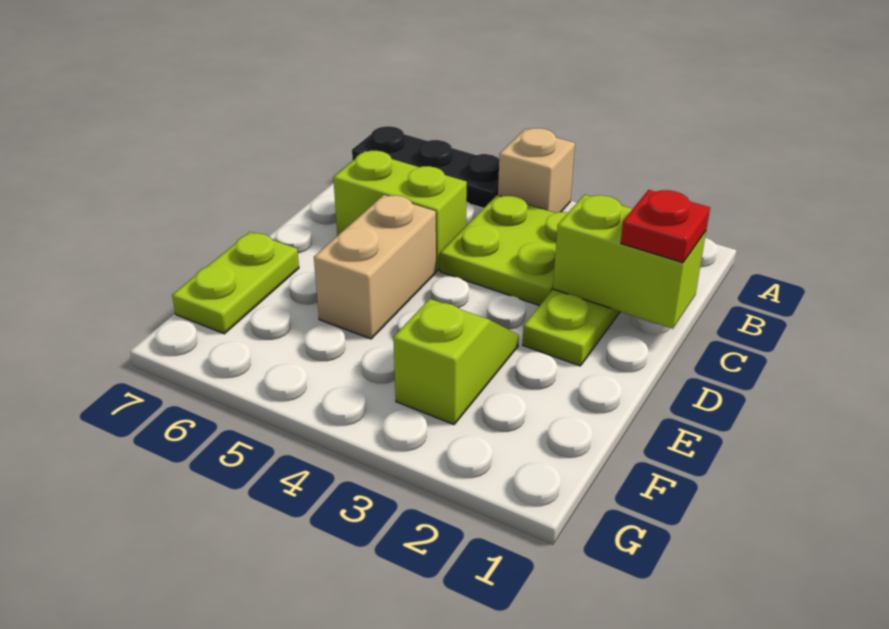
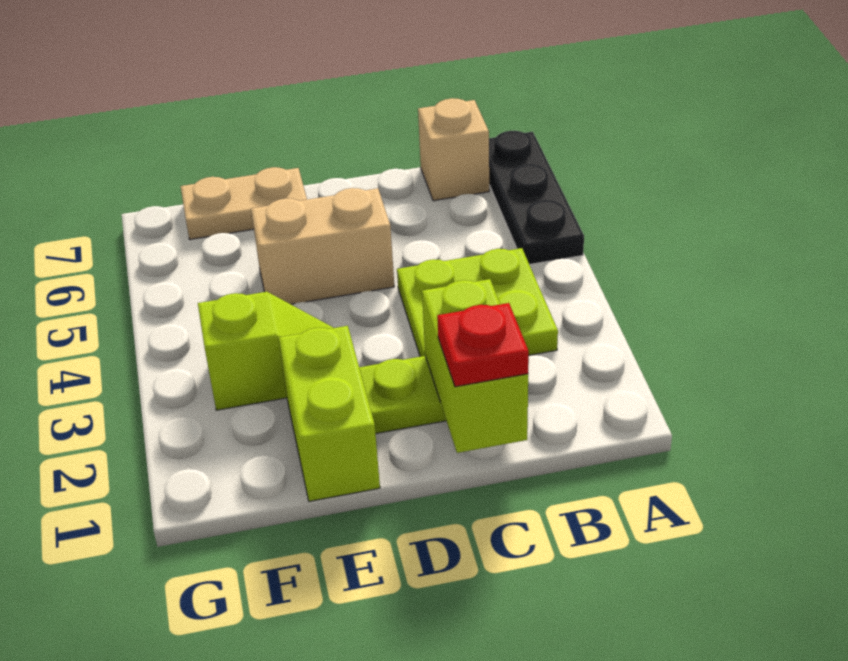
tan 1x1 brick [498,128,575,213] -> tan 1x1 brick moved to [418,98,489,201]
lime 1x2 brick [333,151,467,271] -> lime 1x2 brick moved to [279,326,380,501]
lime 1x2 plate [172,232,299,334] -> tan 1x2 plate [181,167,307,239]

